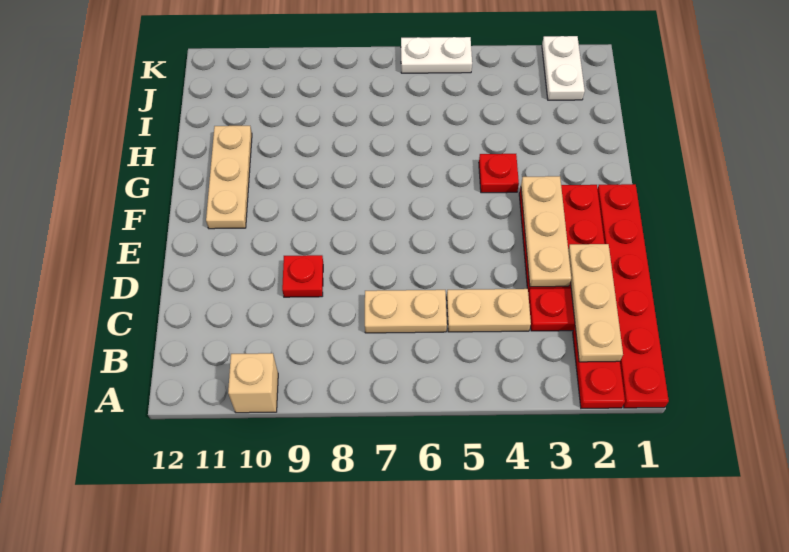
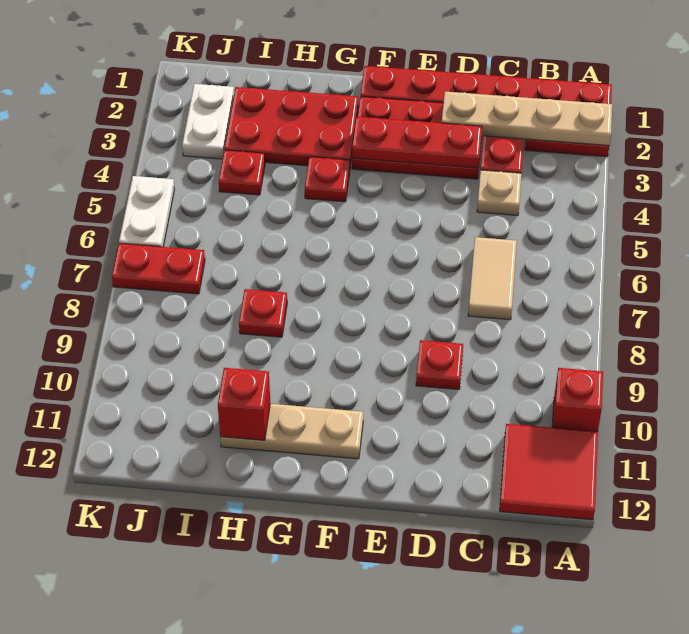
tan 1x1 brick [228,353,278,413] -> red 1x1 brick [552,368,603,432]
none -> red 2x2 tile [500,424,598,520]
tan 1x3 plate [568,244,623,362] -> tan 1x4 plate [442,92,612,146]
tan 1x2 plate [447,289,531,332] -> tan 1x1 plate [477,170,522,216]
tan 1x2 plate [365,290,447,333] -> tan 1x2 tile [468,237,517,320]
tan 1x3 plate [521,176,571,287] -> red 1x3 plate [352,117,482,168]
none -> red 2x3 plate [225,87,358,166]
none -> red 1x1 plate [239,289,287,337]
none -> red 1x1 brick [218,368,270,440]
none -> red 1x1 plate [219,150,265,195]
white 1x2 plate [542,36,585,100] -> white 1x2 plate turned to [182,84,234,159]
none -> red 1x2 plate [112,243,205,294]

